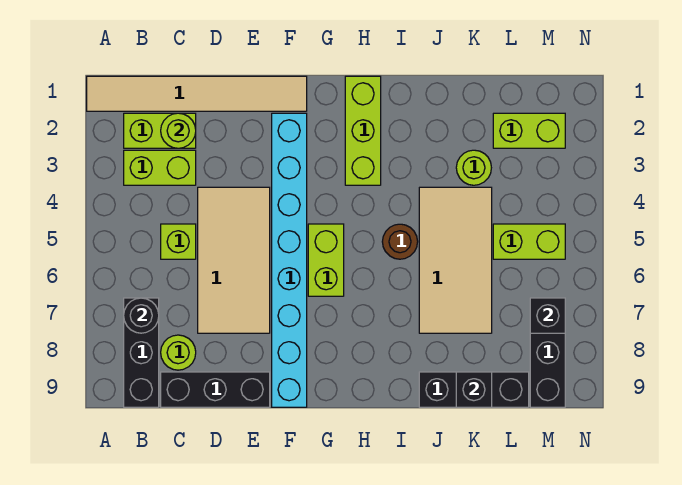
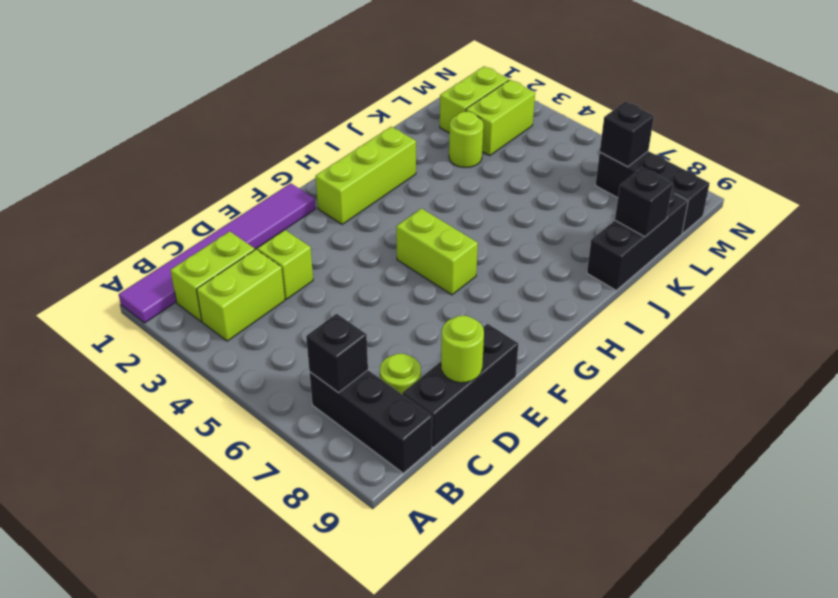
tan 1x6 tile [87,76,307,111] -> purple 1x6 tile [119,183,315,323]
black 1x1 round brick [124,298,159,333] -> black 1x1 brick [306,314,368,393]
lime 1x1 round brick [161,113,196,148] -> lime 1x1 round brick moved to [441,316,484,383]
lime 1x1 brick [161,224,196,259] -> lime 1x1 brick moved to [257,230,313,299]
tan 2x4 tile [198,187,270,333] -> none
cyan 1x8 brick [272,113,307,407] -> none
lime 1x3 brick [345,76,381,185] -> lime 1x3 brick turned to [316,127,416,224]
brown 1x1 round brick [382,224,418,259] -> none
tan 2x4 tile [419,187,492,333] -> none
lime 1x2 brick [493,224,565,259] -> lime 1x2 brick moved to [466,80,535,156]

